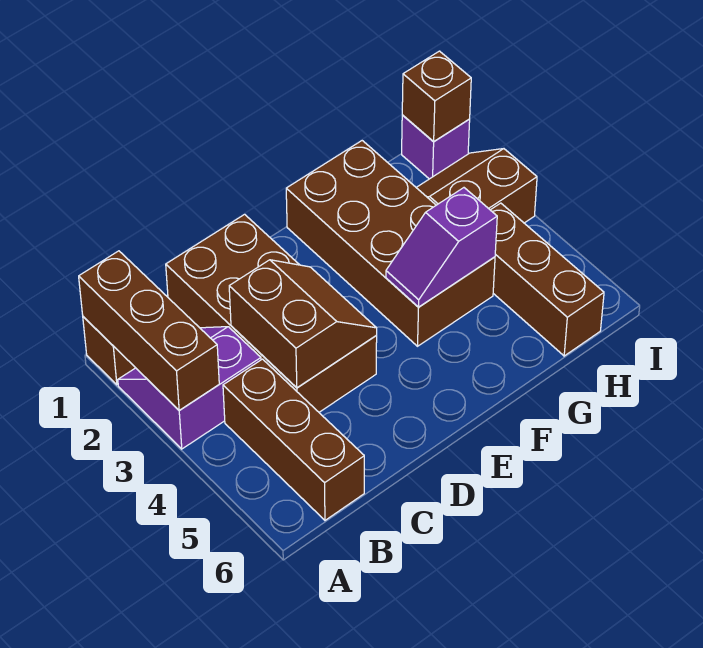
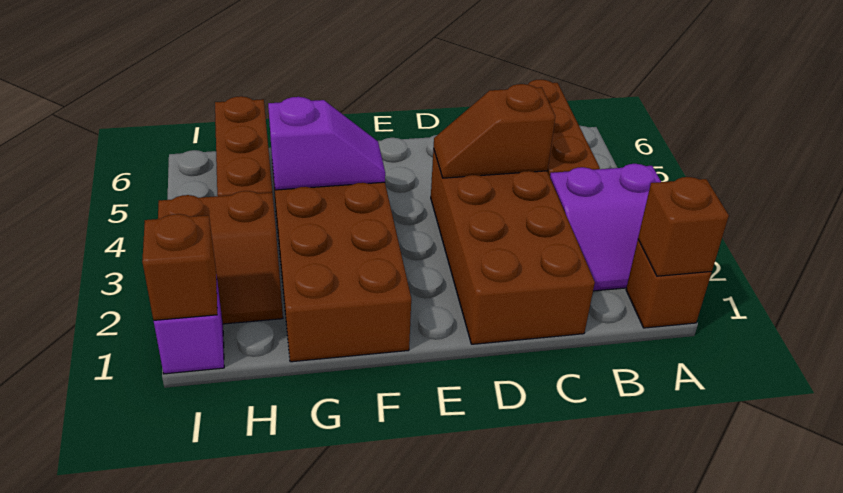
brown 1x3 brick [79,251,219,410] -> brown 1x1 brick [638,177,729,276]
brown 2x2 slope [229,260,377,388] -> brown 1x2 slope [434,84,555,178]

